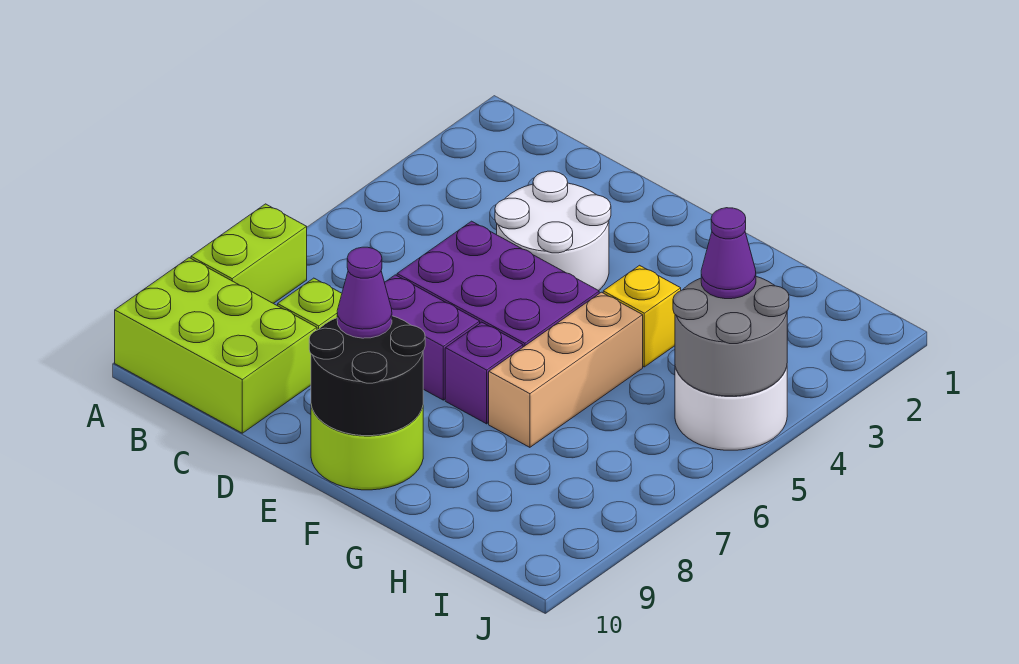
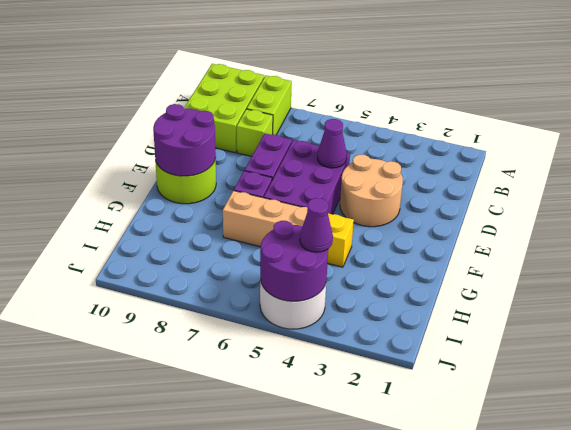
lime 1x2 brick [191,204,307,303] -> lime 1x2 brick turned to [247,76,292,135]
white 2x2 round brick [495,171,611,291] -> tan 2x2 round brick [340,155,403,227]
black 2x2 round brick [309,316,425,436] -> purple 2x2 round brick [153,104,216,176]
purple 1x1 cone [337,247,392,338] -> purple 1x1 cone moved to [317,119,347,168]
grey 2x2 round brick [673,277,789,396] -> purple 2x2 round brick [260,221,328,301]

